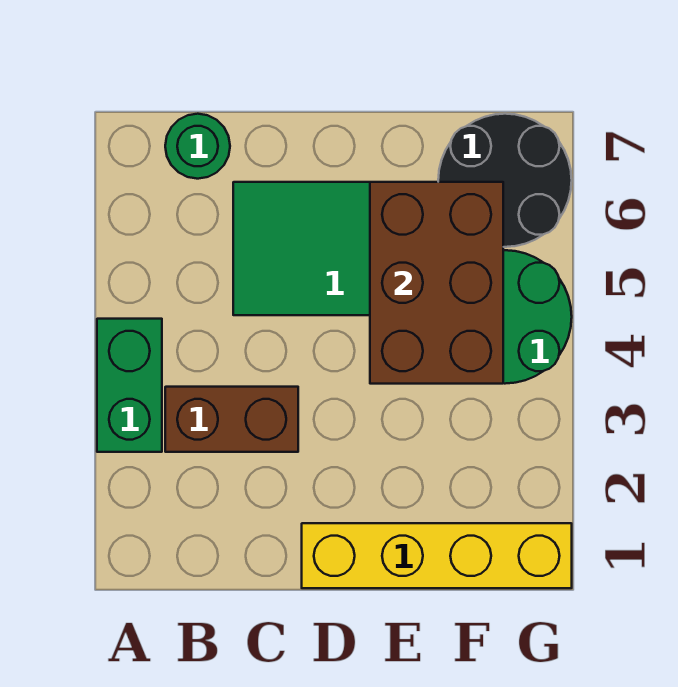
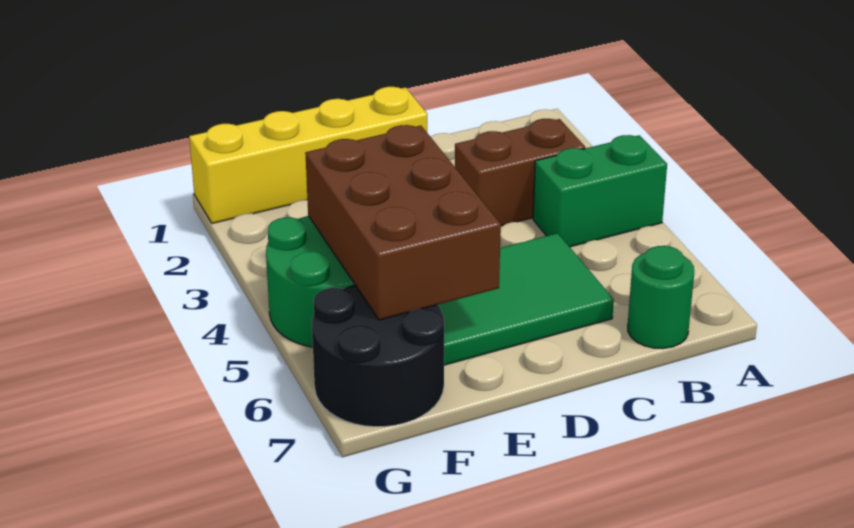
green 1x2 brick [97,319,162,452] -> green 1x2 brick turned to [533,135,667,247]

